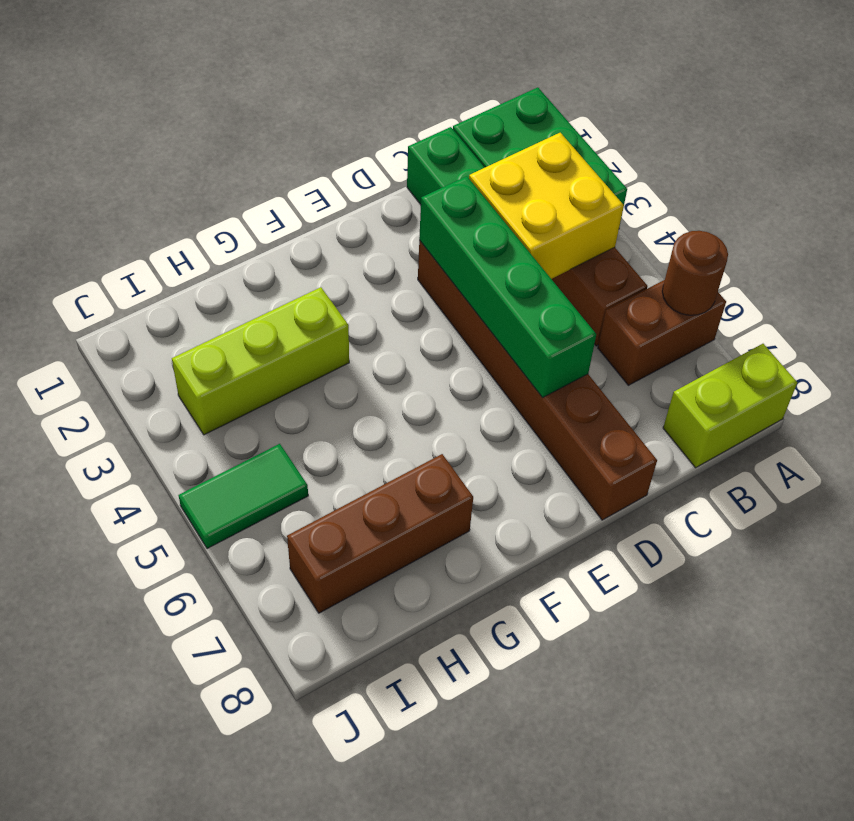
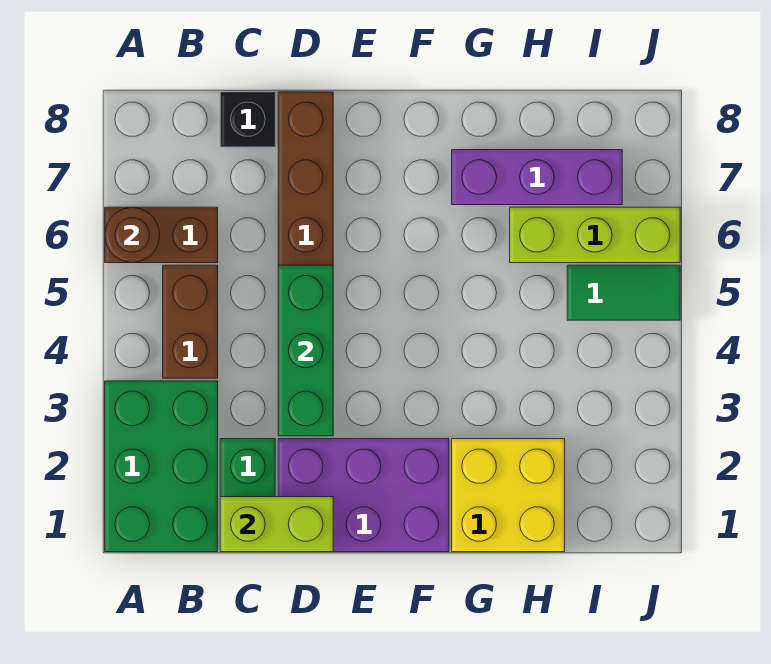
lime 1x2 brick [663,344,797,468] -> lime 1x2 brick moved to [220,497,333,552]
yellow 2x2 brick [469,133,624,279] -> yellow 2x2 brick moved to [452,439,565,552]
none -> black 1x1 brick [220,92,275,147]
none -> purple 2x3 brick [278,439,449,552]
green 1x4 brick [419,176,596,398] -> green 1x3 brick [278,265,333,436]
lime 1x3 brick [172,287,349,435] -> lime 1x3 brick moved to [510,207,680,263]
brown 1x3 brick [287,454,473,613] -> purple 1x3 brick [452,150,622,205]

